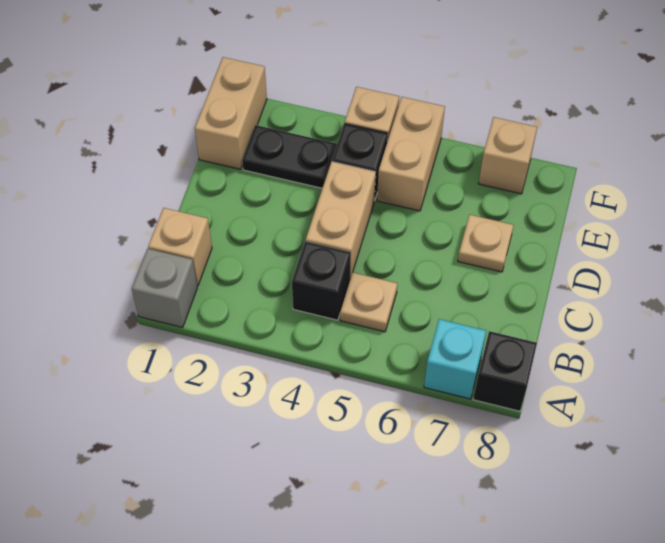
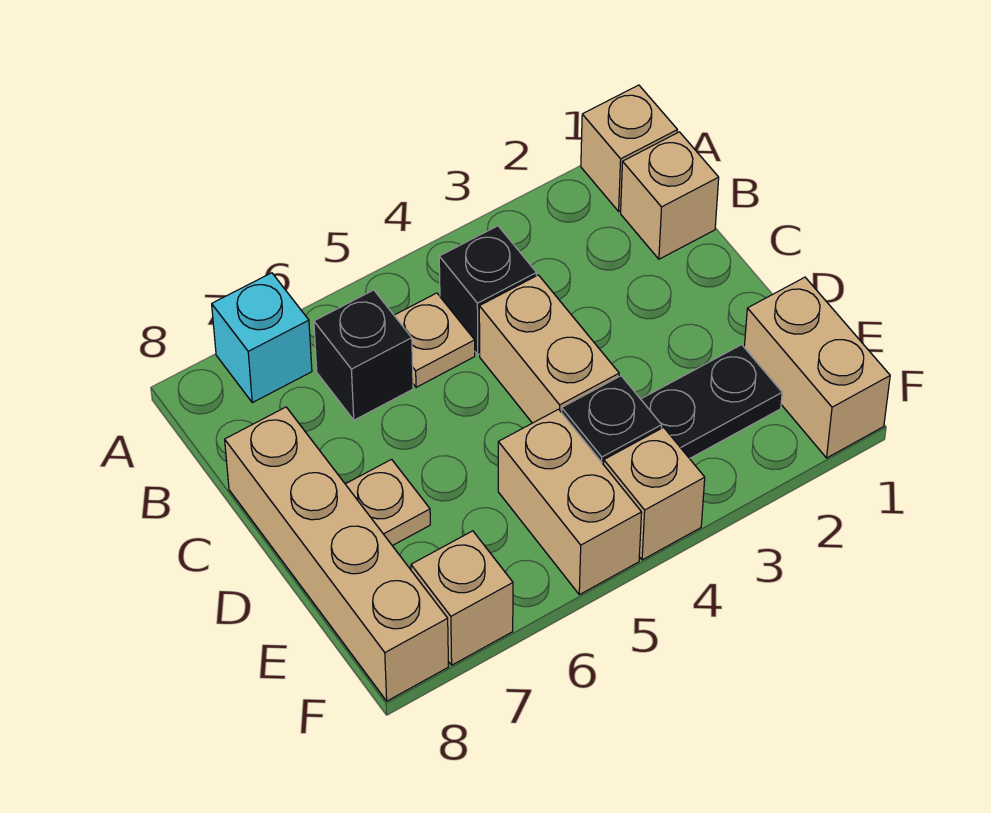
grey 1x1 brick [132,249,197,328] -> tan 1x1 brick [581,85,677,211]
black 1x1 brick [473,331,537,411] -> black 1x1 brick moved to [314,290,413,420]
none -> tan 1x4 brick [225,407,448,701]

